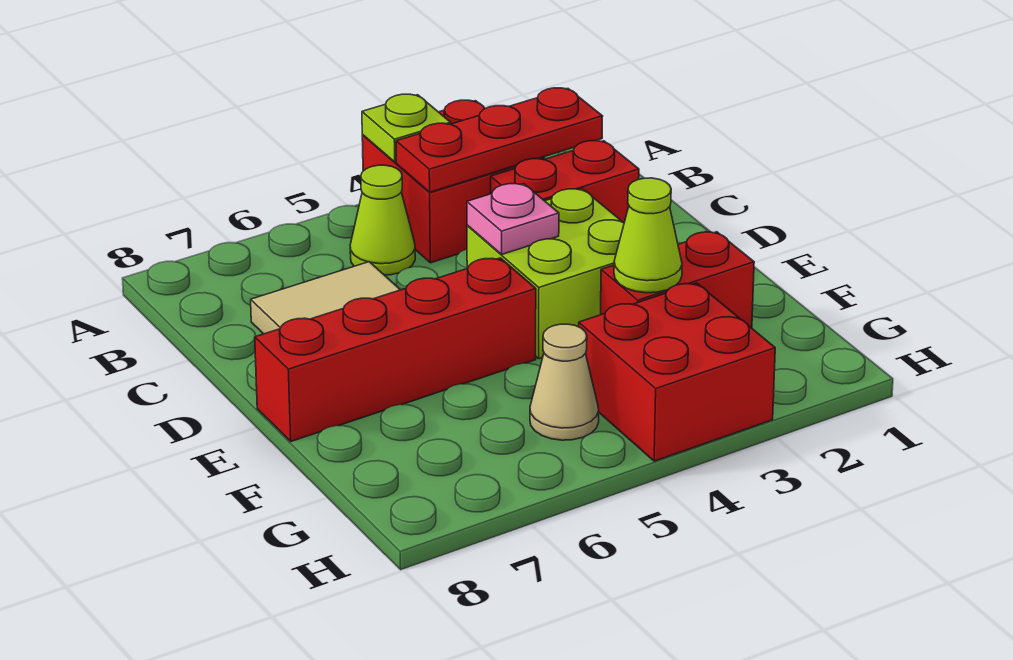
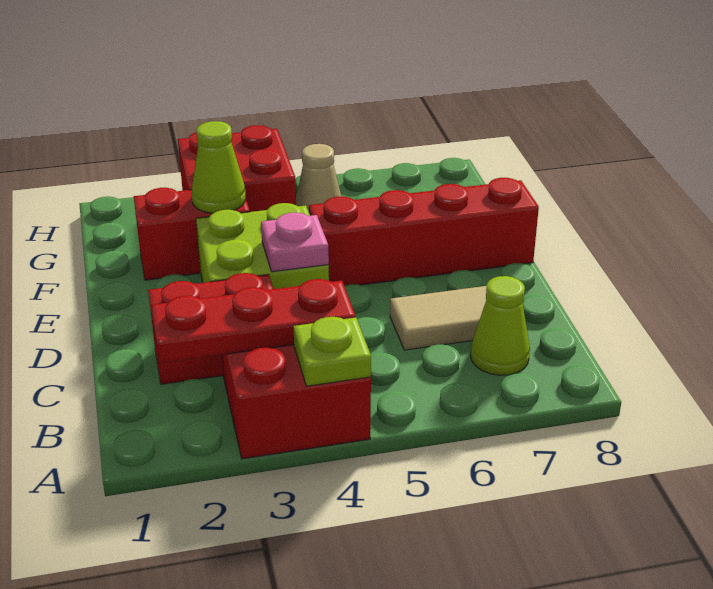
lime 1x1 cone [350,165,415,275] -> lime 1x1 cone moved to [471,276,530,375]

